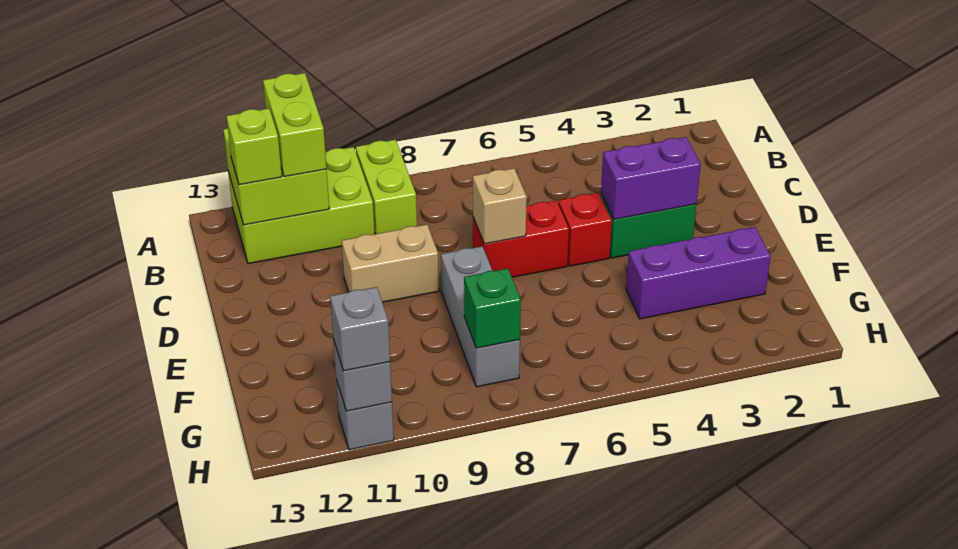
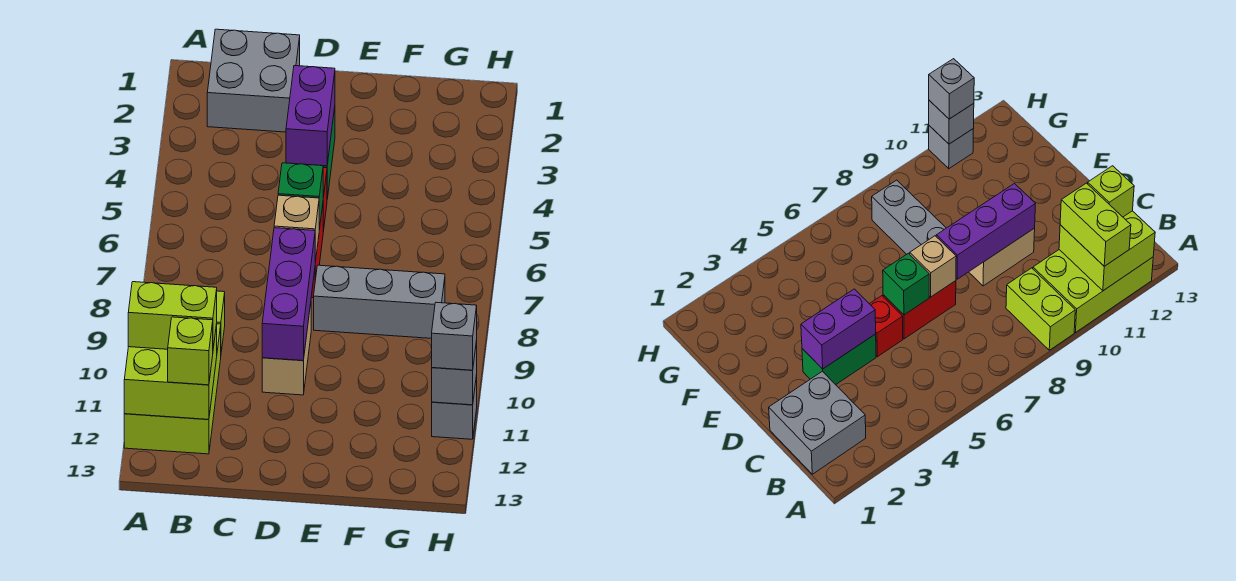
none -> grey 2x2 brick [207,29,300,132]
purple 1x3 brick [626,227,771,319] -> purple 1x3 brick moved to [262,228,315,361]
green 1x1 brick [464,269,521,348] -> green 1x1 brick moved to [278,163,323,230]

